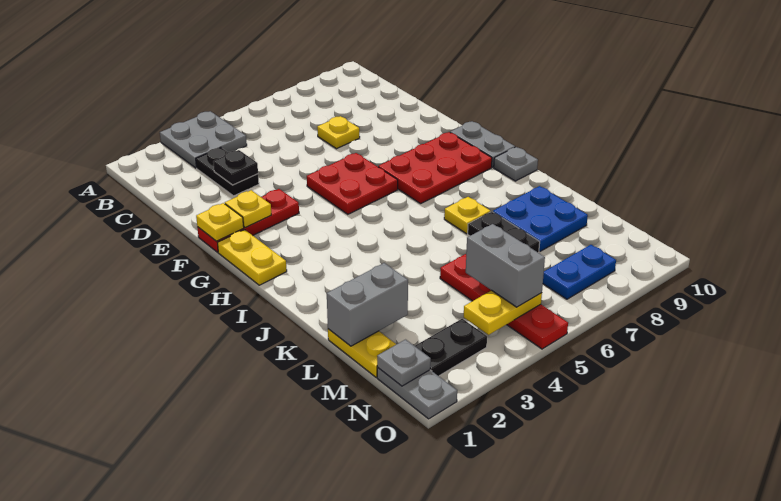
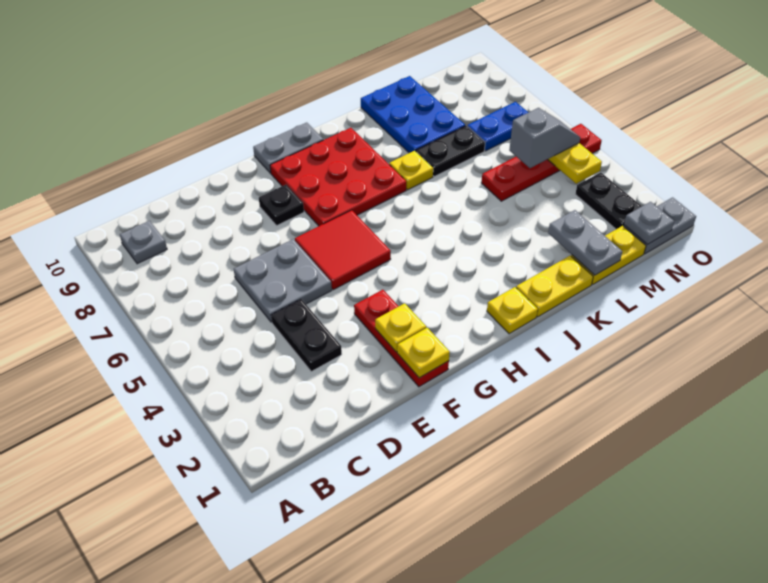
grey 2x2 plate [160,111,247,168] -> grey 2x2 plate moved to [234,239,332,322]
black 1x2 plate [196,148,259,196] -> black 1x2 plate turned to [271,299,342,371]
black 1x1 plate [213,150,258,185] -> black 1x1 plate moved to [259,185,304,226]
yellow 1x1 plate [317,116,360,149] -> yellow 1x1 plate moved to [487,287,538,334]
red 2x2 plate [307,153,398,214] -> red 2x2 tile [295,210,391,290]
yellow 1x2 plate [218,230,287,285] -> yellow 1x2 plate moved to [516,256,593,317]
red 2x3 plate [378,132,492,204] -> red 3x3 plate [270,128,406,226]
grey 1x1 plate [494,147,538,181] -> grey 1x1 plate moved to [120,221,167,264]
blue 2x2 plate [493,186,588,251] -> blue 2x3 plate [361,76,465,153]
grey 1x2 brick [327,263,408,346] -> grey 1x2 plate [548,210,622,275]
grey 1x2 brick [466,224,545,307] -> grey 1x2 slope [509,108,580,168]
blue 1x2 plate [543,245,616,299] -> blue 1x2 plate turned to [467,102,529,151]

